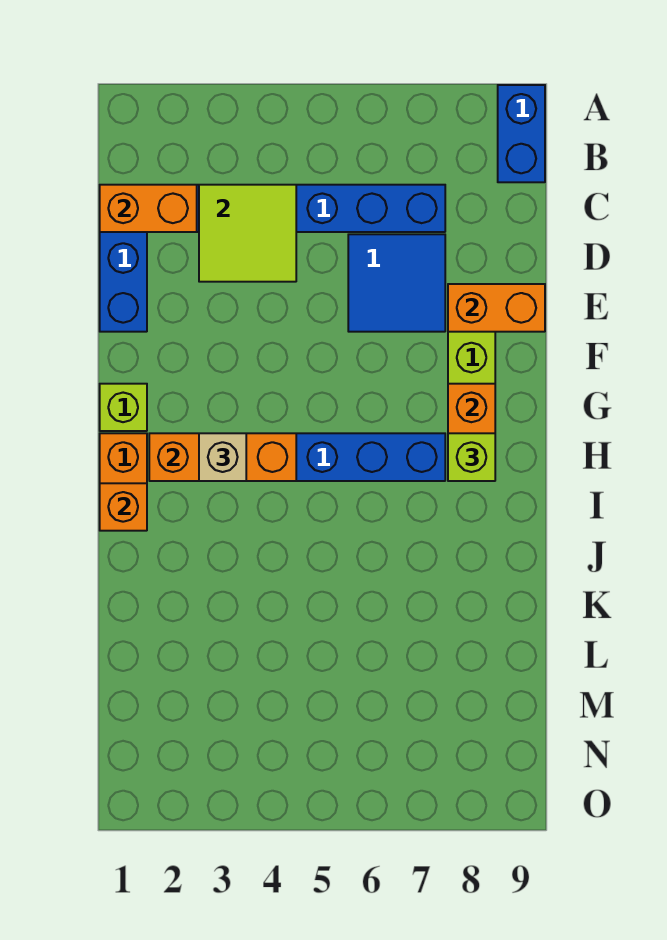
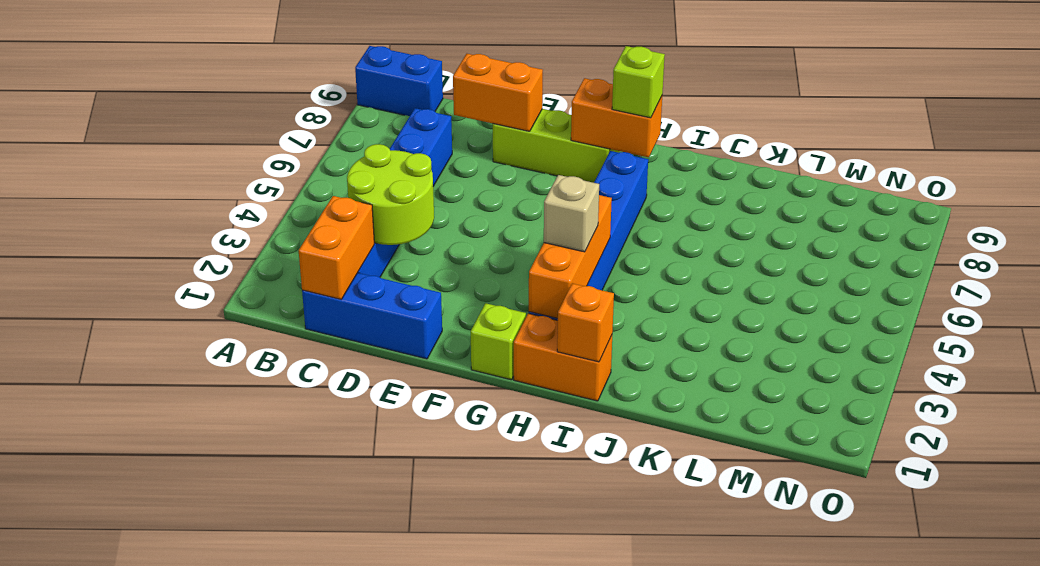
lime 2x2 tile [199,185,296,282] -> lime 2x2 round brick [347,144,434,245]
blue 2x2 tile [348,234,445,332] -> none
orange 1x2 brick [448,284,545,332] -> orange 1x2 brick turned to [453,54,543,131]

